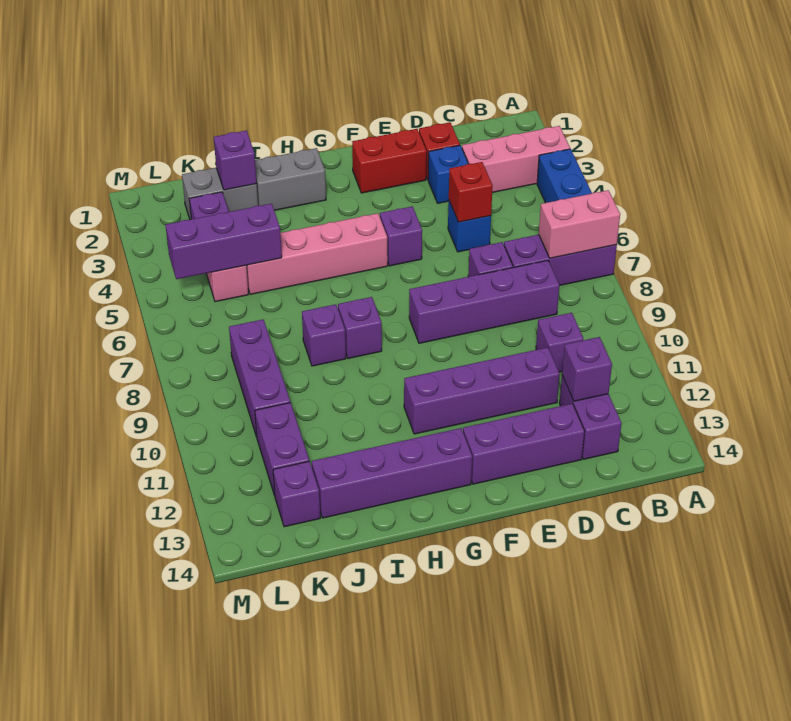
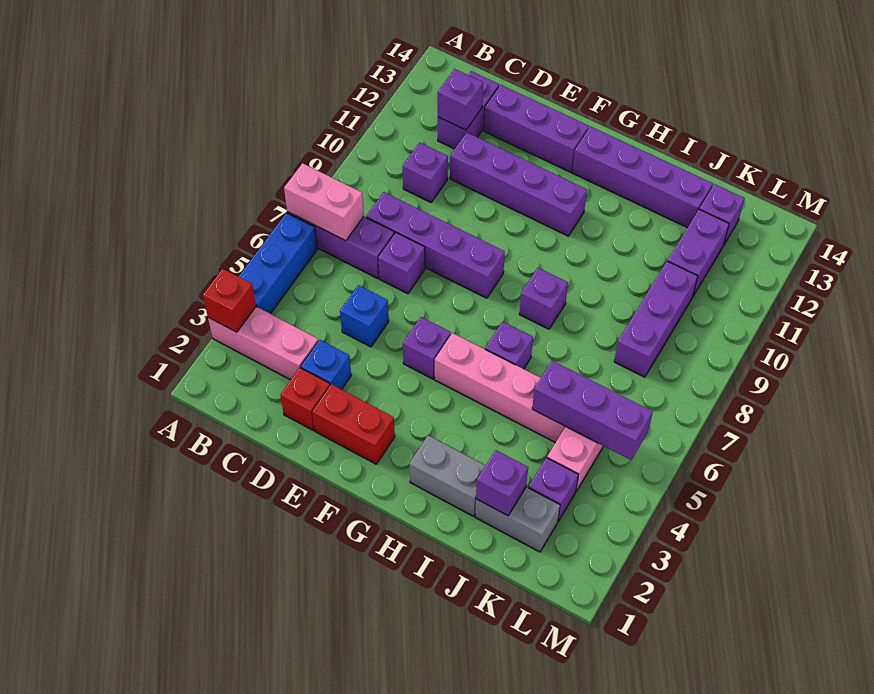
red 1x1 brick [449,162,493,222] -> red 1x1 brick moved to [203,269,256,332]
purple 1x1 brick [302,304,346,366] -> purple 1x1 brick moved to [485,322,533,369]

